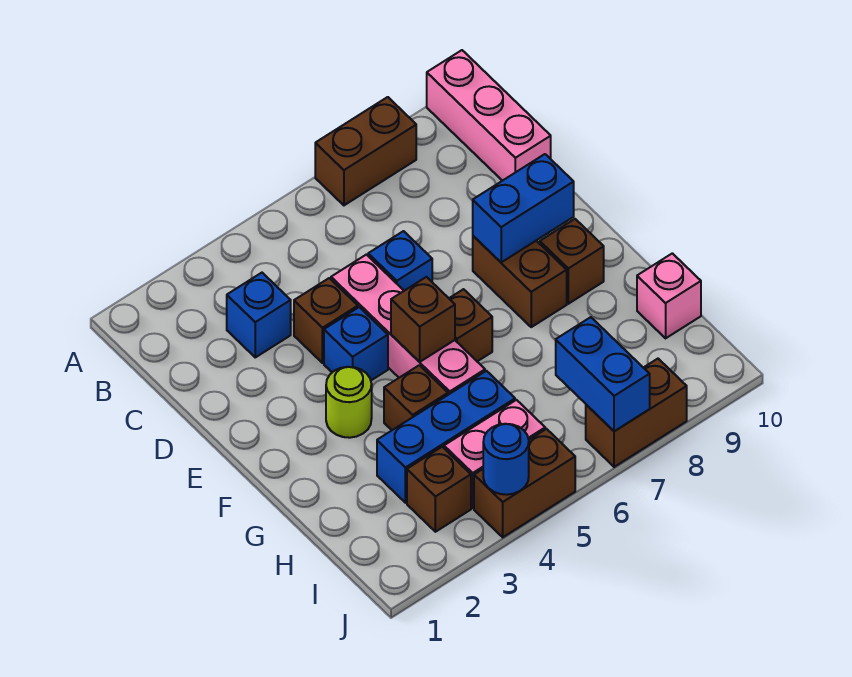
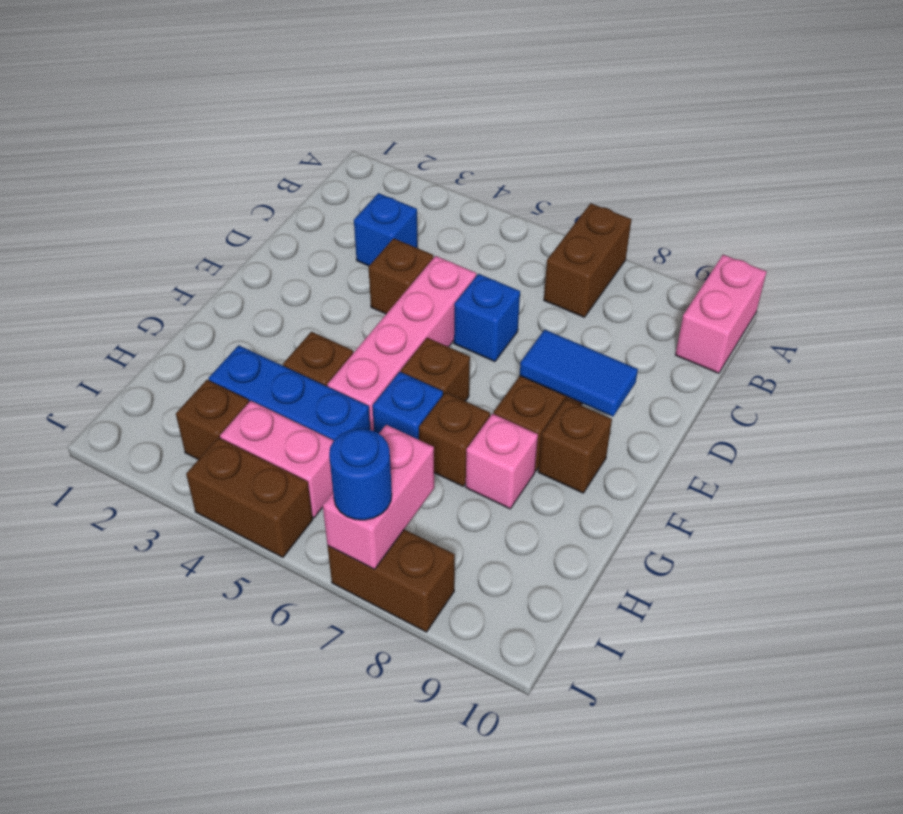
brown 1x2 brick [315,97,416,205] -> brown 1x2 brick turned to [544,203,631,317]
pink 1x3 brick [427,50,551,181] -> pink 1x2 brick [675,255,767,373]
blue 1x1 brick [324,307,388,380] -> blue 1x1 brick moved to [372,372,443,440]
blue 1x2 brick [473,154,574,262] -> blue 1x2 tile [520,330,638,416]
lime 1x1 round brick [326,367,372,438] -> none
brown 1x1 brick [391,277,455,362] -> brown 1x1 brick moved to [419,392,490,486]
pink 1x1 brick [637,253,701,338] -> pink 1x1 brick moved to [466,414,538,509]
blue 1x2 brick [556,317,650,431] -> pink 1x2 brick [323,425,434,569]
blue 1x1 round brick [483,424,529,495] -> blue 1x1 round brick moved to [329,429,392,520]

